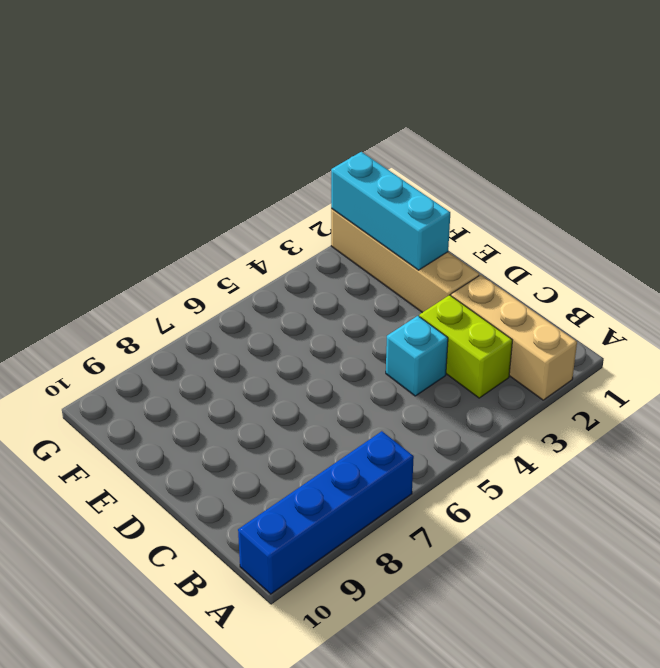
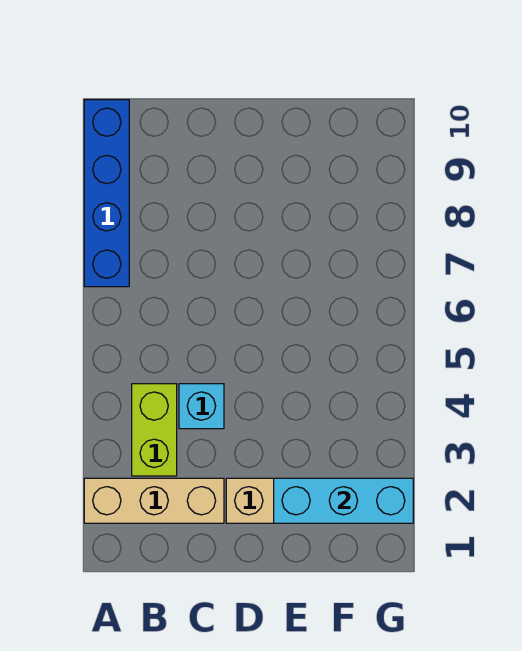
lime 1x2 brick [419,295,512,398] -> lime 1x2 brick turned to [132,384,177,476]

